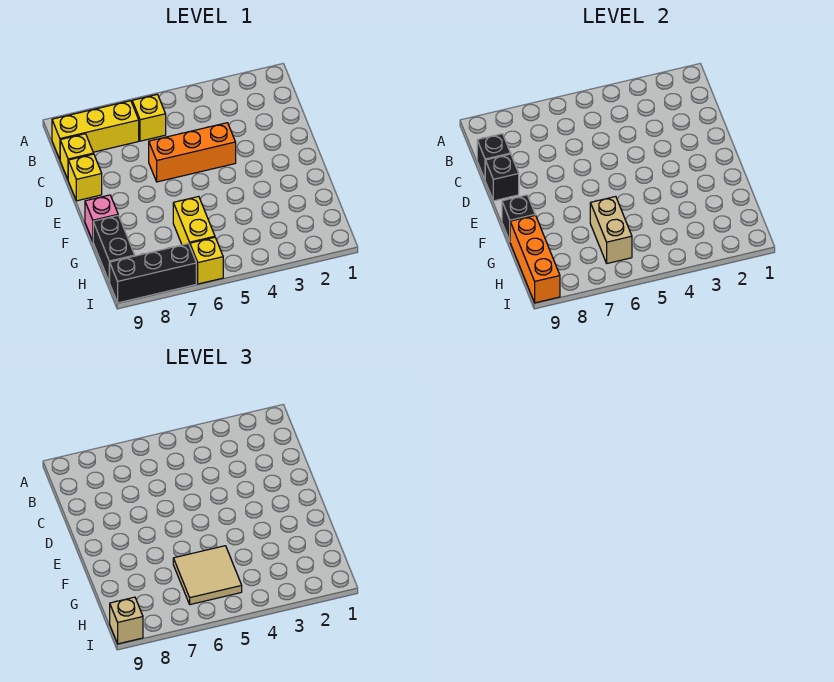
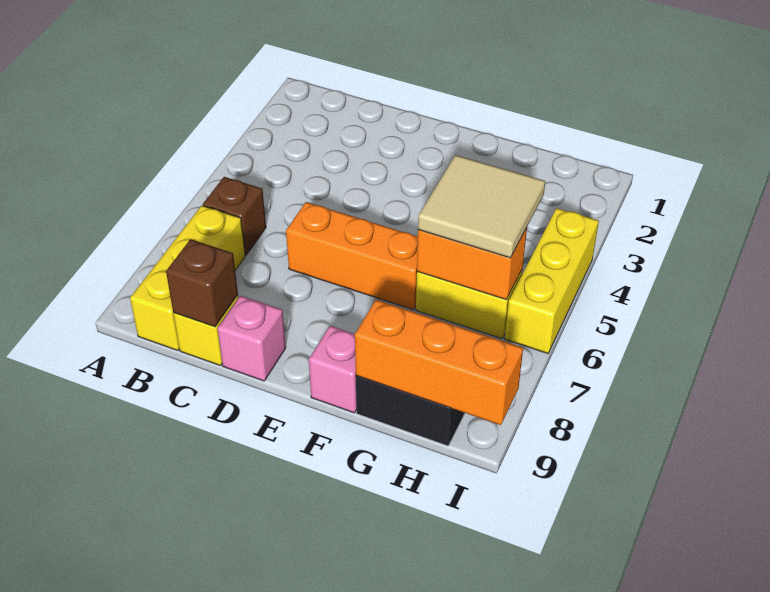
yellow 1x1 brick [132,94,166,141] -> brown 1x1 brick [203,177,266,255]
black 1x1 brick [477,134,511,179] -> brown 1x1 brick [166,239,238,327]
orange 1x3 brick [149,123,236,182] -> orange 1x3 brick turned to [286,202,418,310]
yellow 1x1 brick [68,154,102,201] -> pink 1x1 brick [218,296,286,381]
black 1x1 brick [485,154,519,201] -> none
black 1x1 brick [502,195,535,241] -> none
tan 1x2 brick [590,197,632,263] -> orange 1x2 brick [417,228,527,299]
yellow 1x1 brick [190,237,223,284] -> yellow 1x3 brick [505,208,599,353]
black 1x3 brick [109,244,196,303] -> none
tan 1x1 brick [110,597,143,644] -> none

